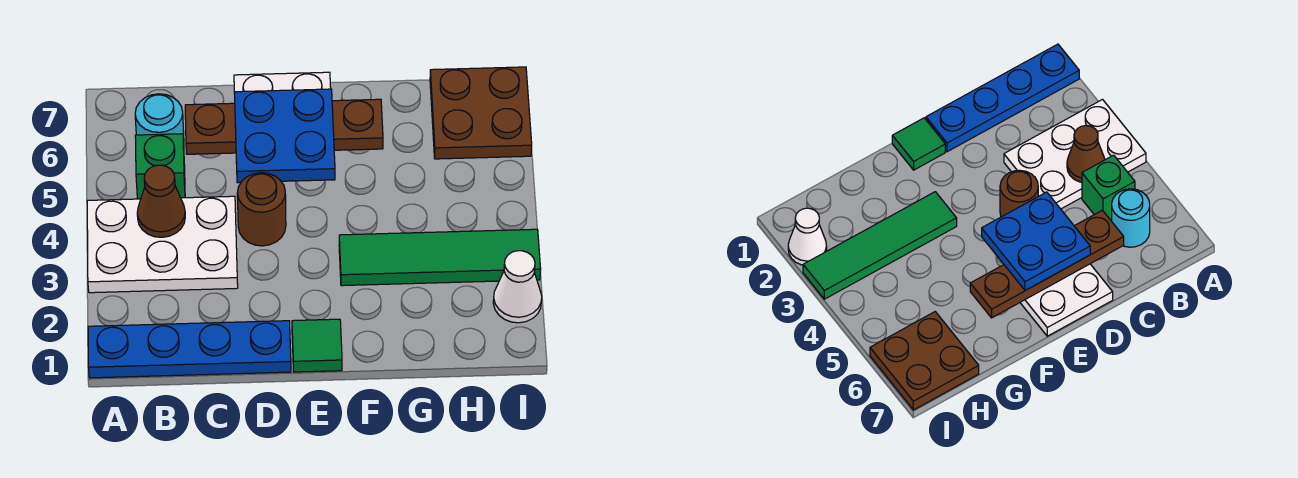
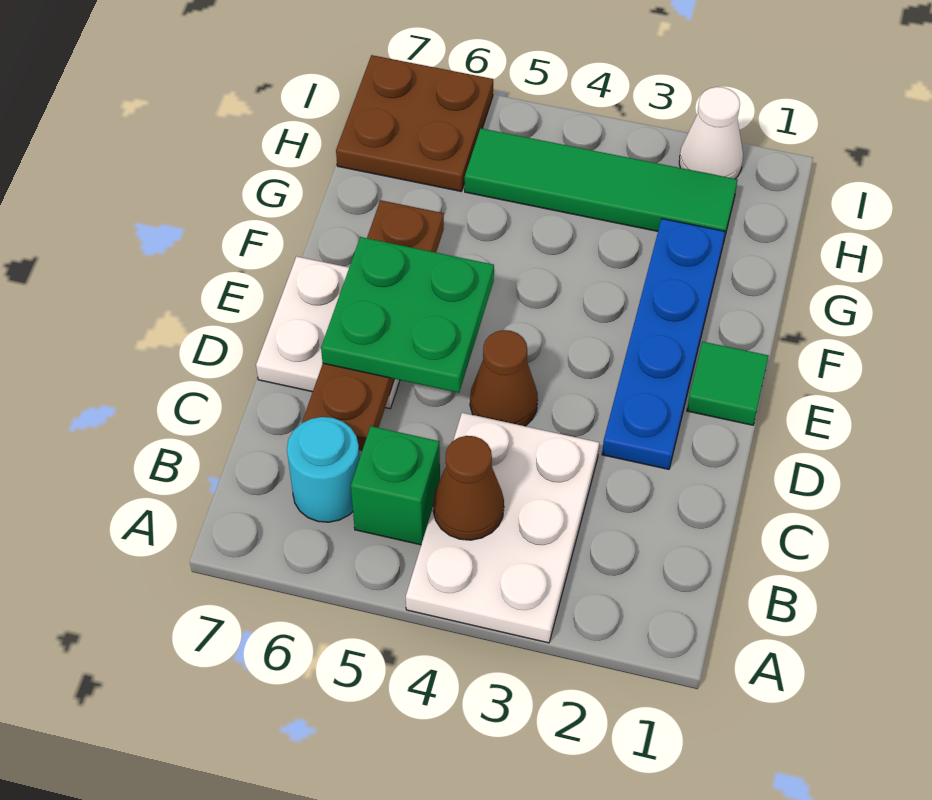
blue 1x4 plate [88,321,291,378] -> blue 1x4 plate moved to [602,219,725,469]
brown 1x1 round brick [237,173,286,246] -> brown 1x1 cone [470,330,538,426]
blue 2x2 plate [234,89,335,183] -> green 2x2 plate [321,237,494,393]
green 1x4 tile [339,229,541,286] -> green 1x4 tile turned to [465,128,737,239]

